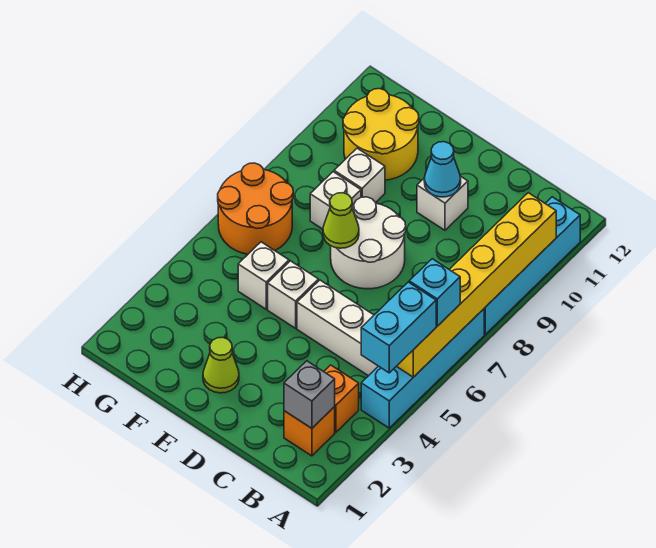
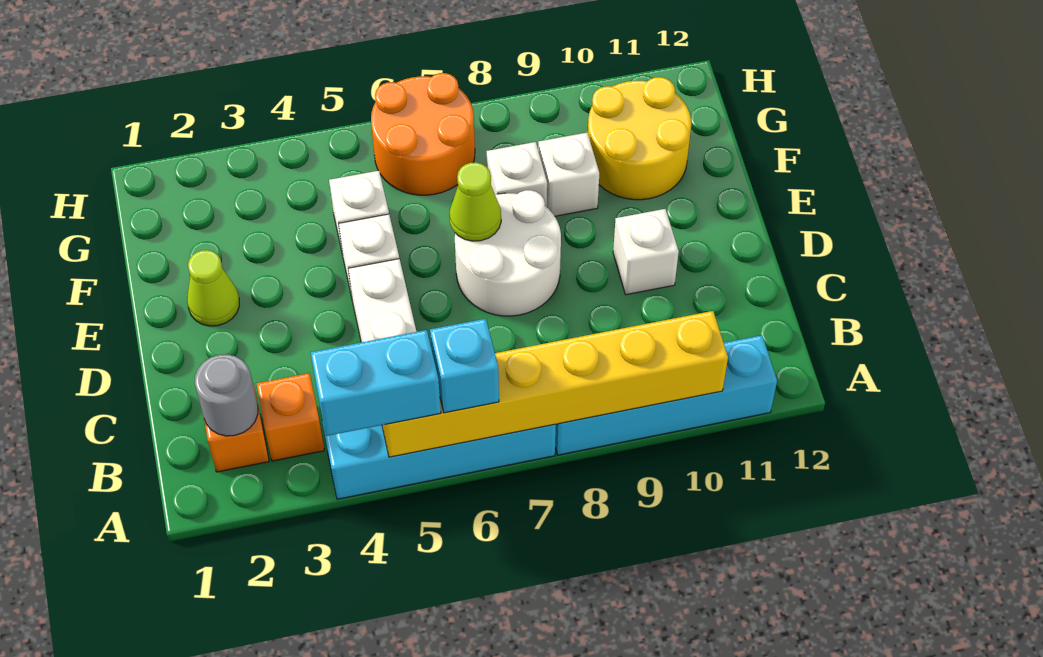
grey 1x1 brick [284,361,335,428] -> grey 1x1 round brick [195,354,258,436]
cyan 1x1 cone [424,142,461,197] -> none

